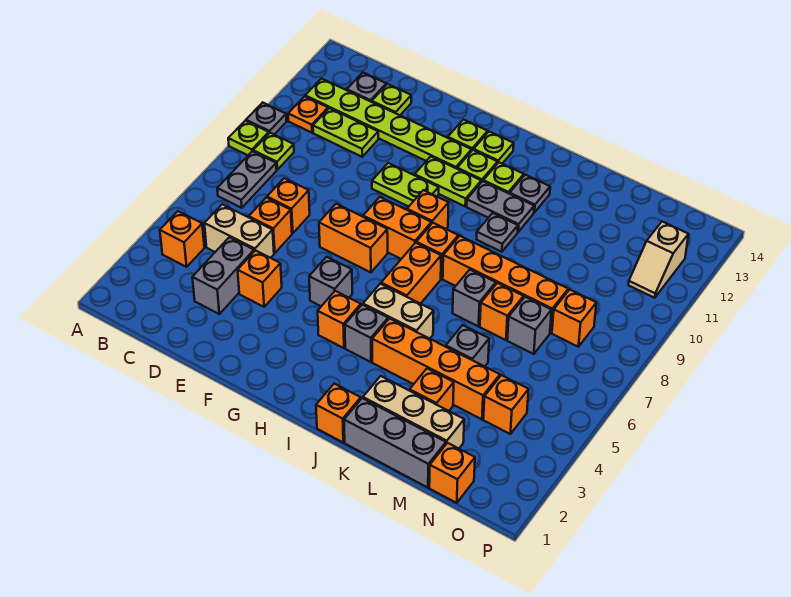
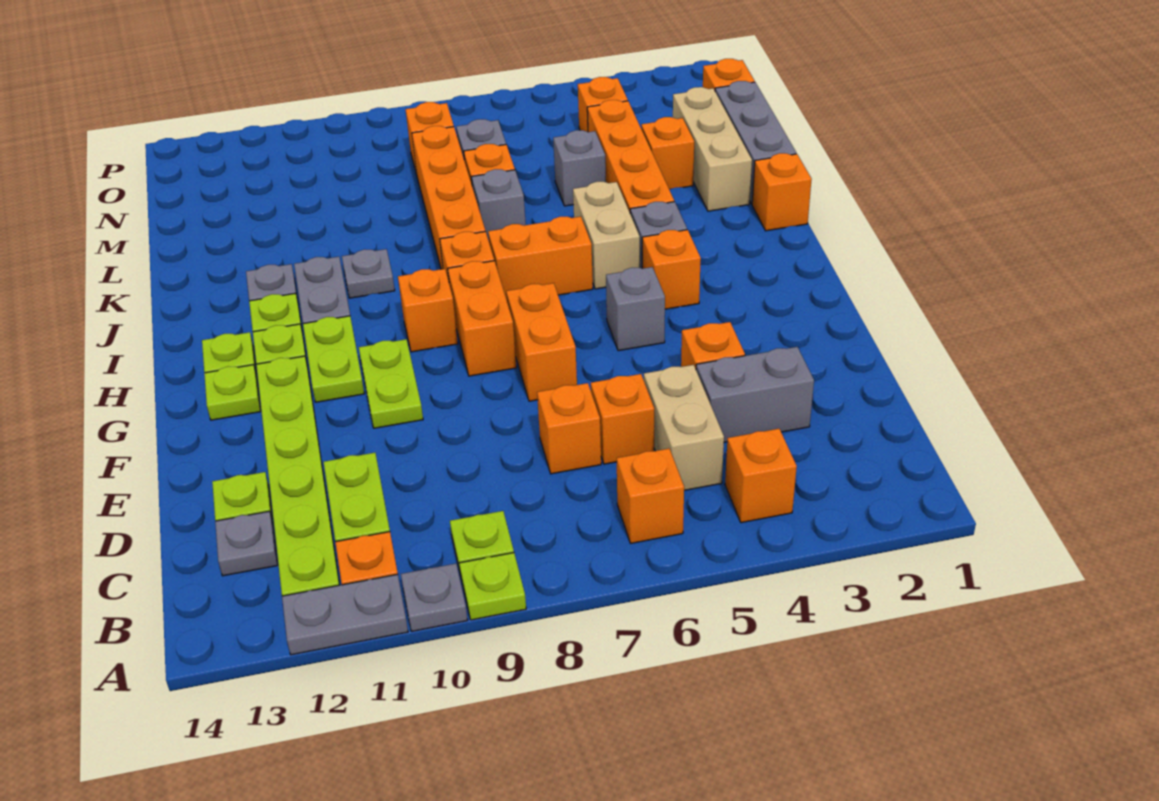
none -> orange 1x1 brick [617,449,684,543]
grey 1x2 plate [217,151,277,208] -> grey 1x2 plate moved to [282,574,408,655]
tan 1x2 slope [628,222,688,298] -> none

